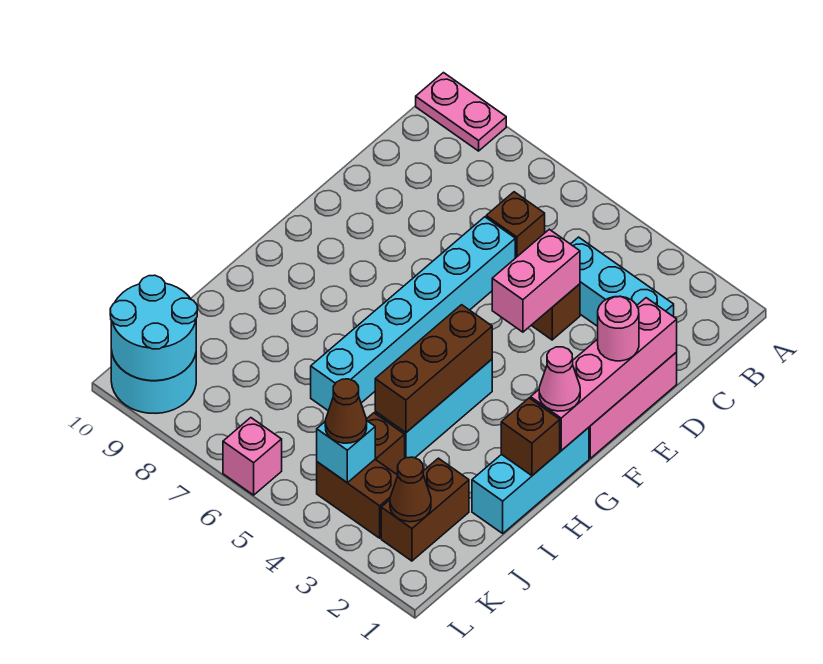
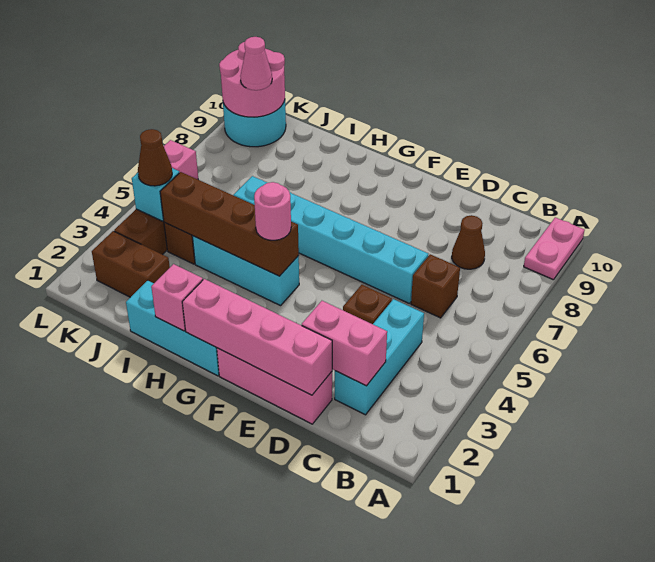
pink 1x2 brick [492,229,580,332] -> pink 1x2 brick moved to [302,301,387,386]
pink 1x1 round brick [598,296,639,361] -> pink 1x1 round brick moved to [254,182,291,240]
pink 1x1 cone [539,347,580,411] -> pink 1x1 cone moved to [240,37,272,90]
brown 1x3 brick [375,305,492,433] -> brown 1x4 brick [160,172,299,276]
brown 1x1 brick [501,398,560,476] -> pink 1x1 brick [151,264,203,331]
brown 1x1 cone [390,457,431,522] -> brown 1x1 cone moved to [452,215,485,269]
cyan 2x2 round brick [110,275,197,381] -> pink 2x2 round brick [219,42,285,117]

